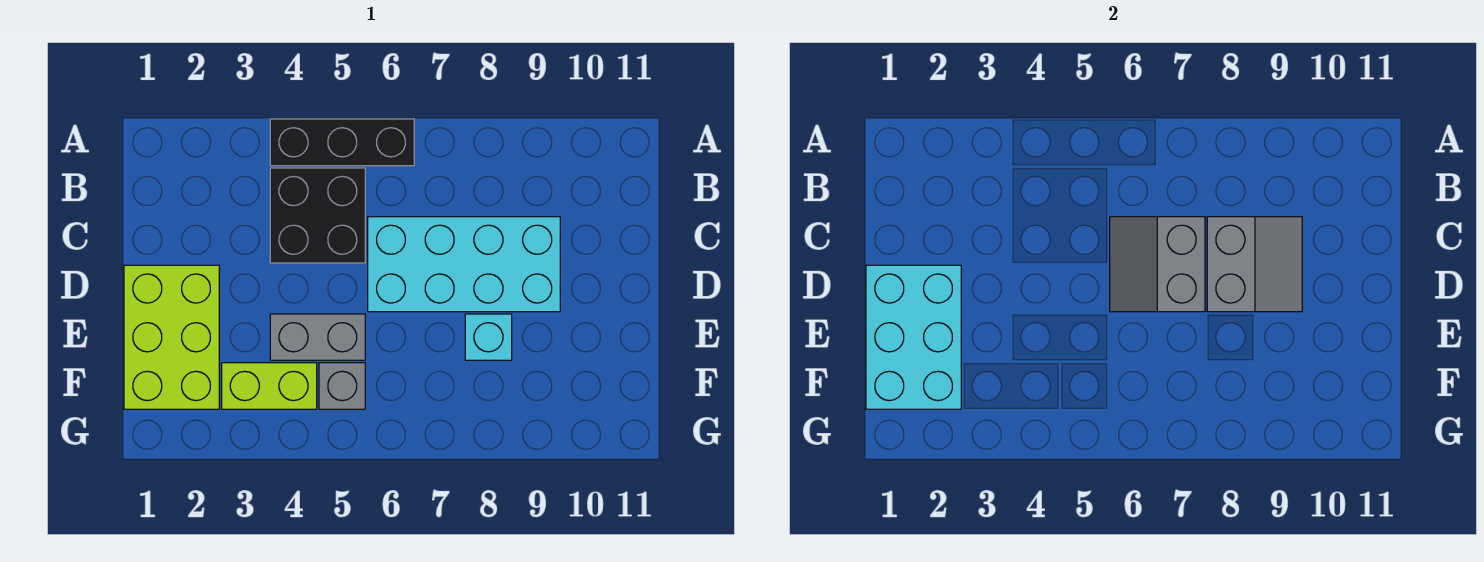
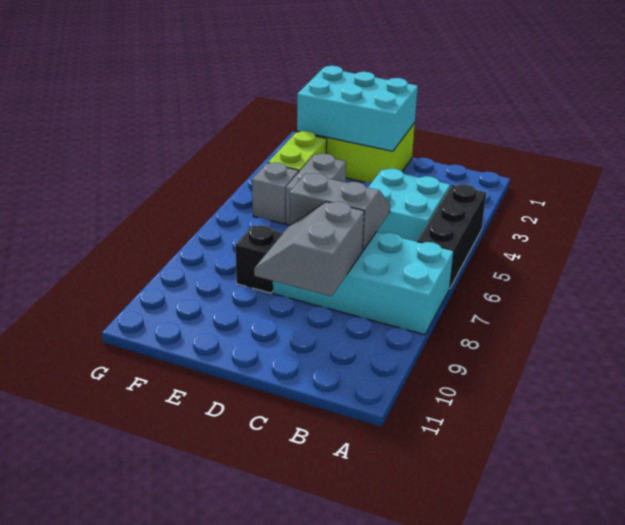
black 2x2 brick [270,168,365,263] -> cyan 2x2 brick [368,169,450,242]
cyan 2x4 brick [368,217,560,312] -> cyan 2x4 brick turned to [273,232,454,335]
grey 2x2 slope [1207,217,1302,312] -> grey 2x2 slope turned to [254,202,364,296]
cyan 1x1 brick [465,314,512,360] -> black 1x1 brick [235,225,283,293]

